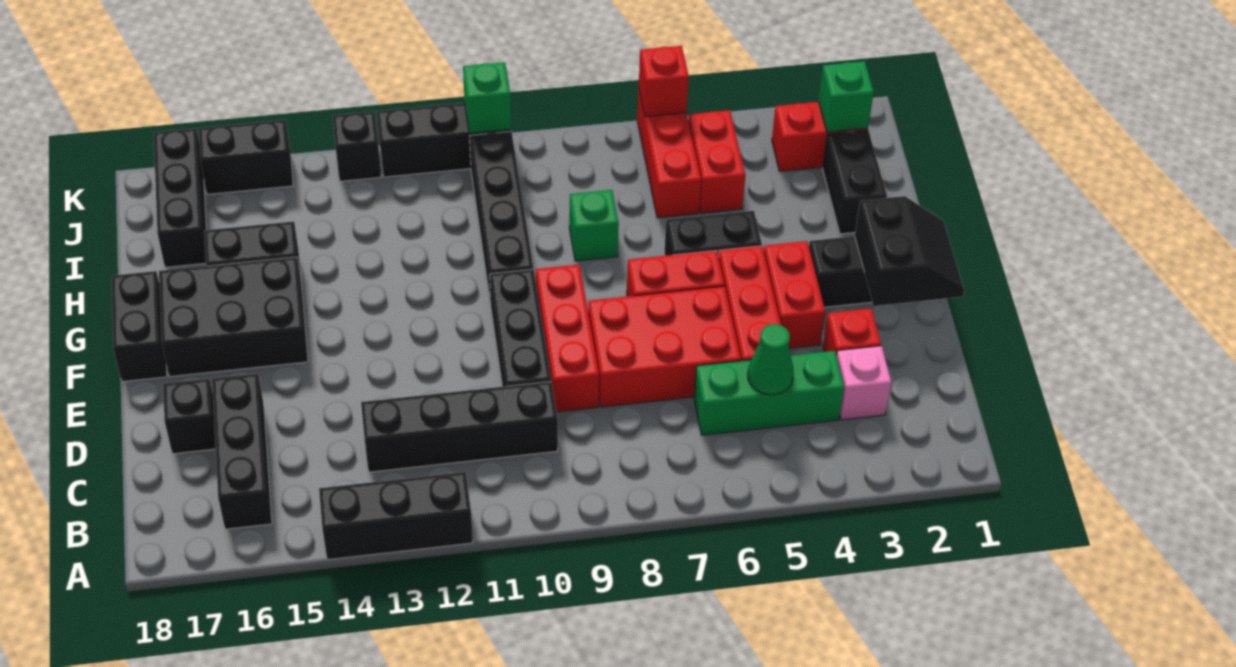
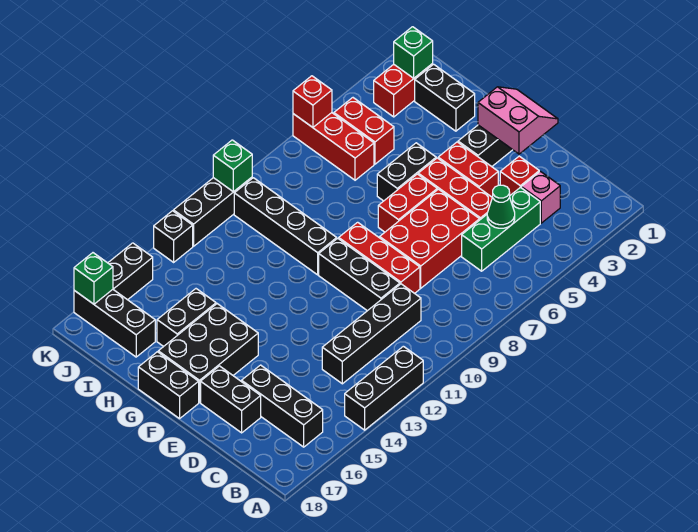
black 1x1 brick [163,379,216,454] -> black 1x2 brick [201,366,261,433]
black 2x2 slope [855,196,964,306] -> pink 2x2 slope [478,87,558,154]
green 1x1 brick [569,190,619,261] -> green 1x1 brick moved to [74,253,113,304]

